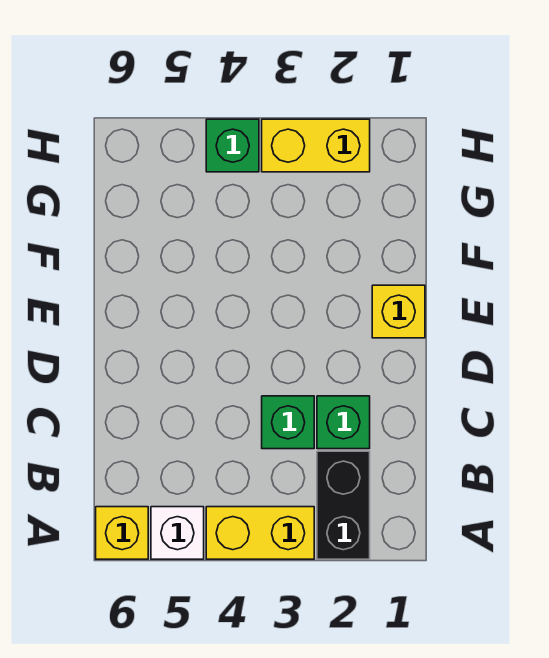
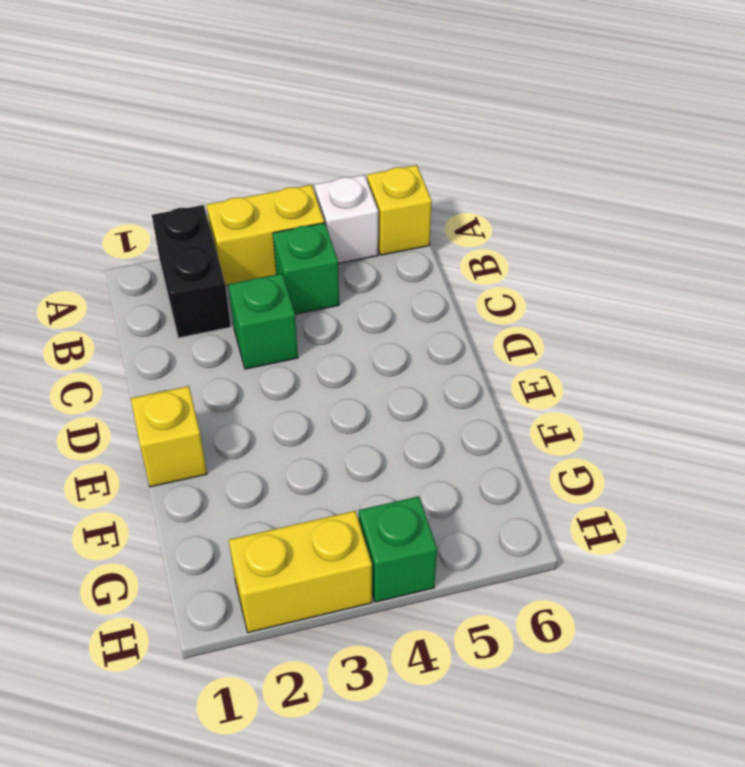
green 1x1 brick [317,396,370,449] -> green 1x1 brick moved to [273,223,339,314]

